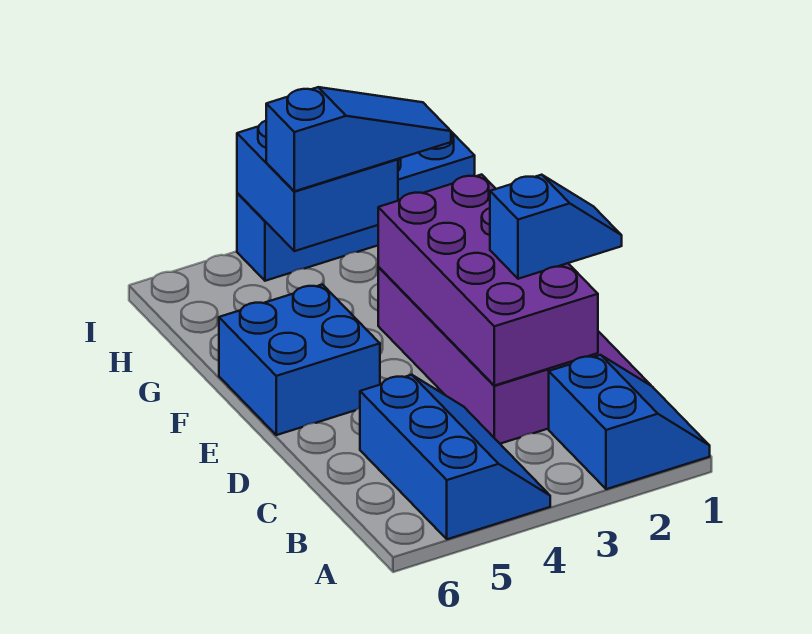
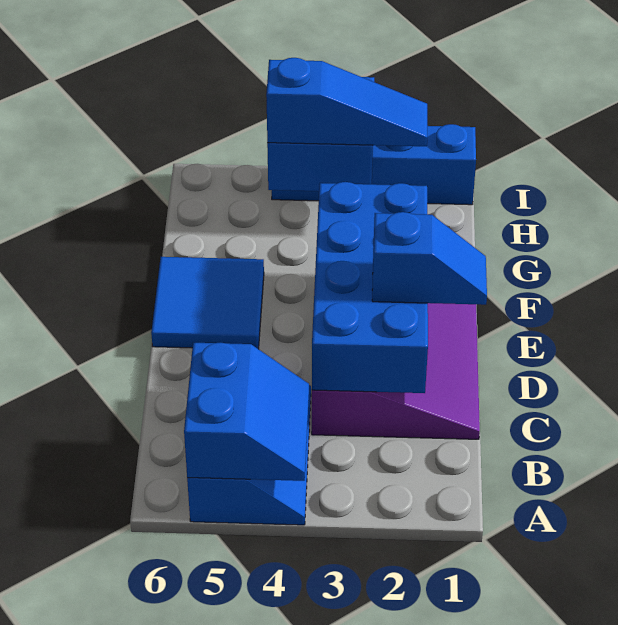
blue 2x2 slope [549,355,710,489] -> blue 2x2 slope moved to [184,343,309,481]
purple 2x4 brick [378,175,598,386] -> blue 2x4 brick [312,182,428,393]
blue 2x2 brick [219,285,380,435] -> blue 2x2 tile [151,257,264,349]

